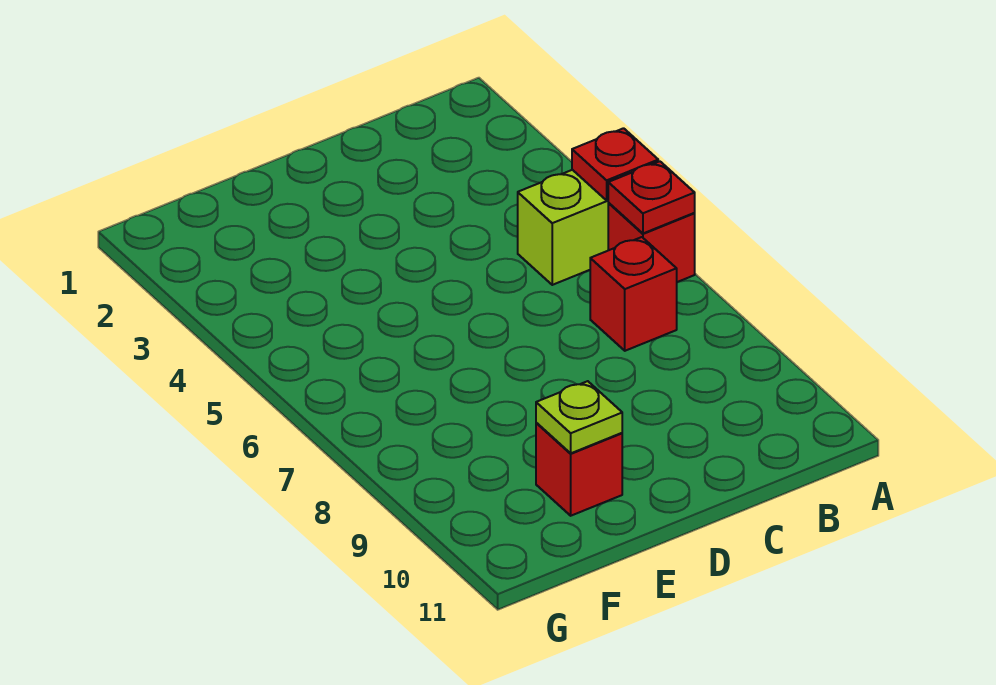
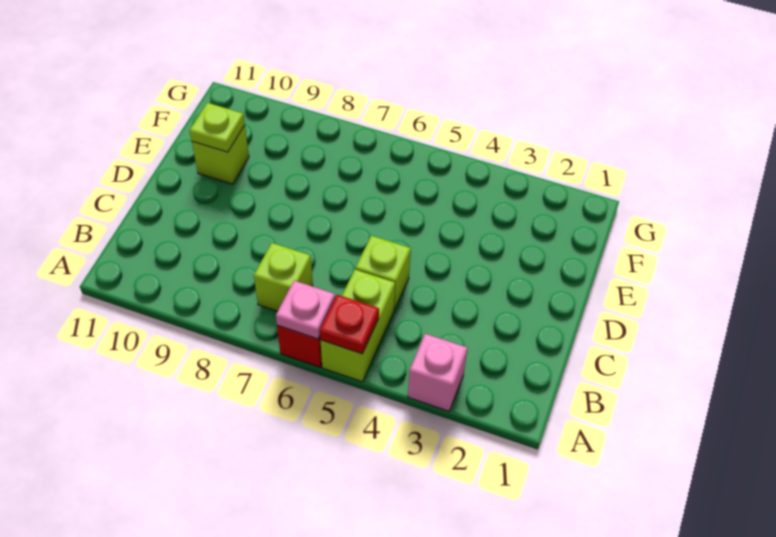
none -> pink 1x1 brick [408,334,467,411]
red 1x1 plate [608,161,695,233] -> pink 1x1 plate [276,281,335,339]
red 1x1 brick [590,237,677,351] -> lime 1x1 brick [254,243,313,311]
none -> lime 1x1 brick [355,236,411,310]
red 1x1 brick [536,423,622,516] -> lime 1x1 brick [192,125,249,184]

